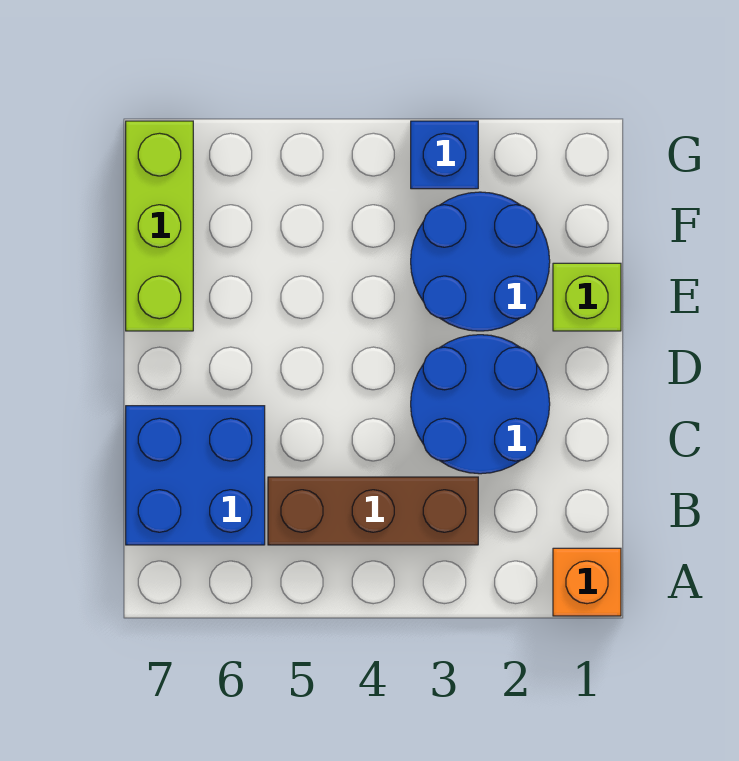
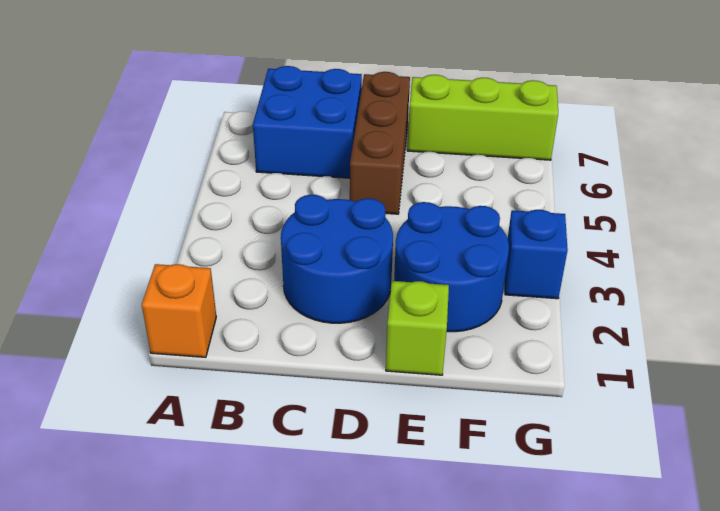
brown 1x3 brick [268,477,478,545] -> brown 1x3 brick moved to [350,72,410,214]

